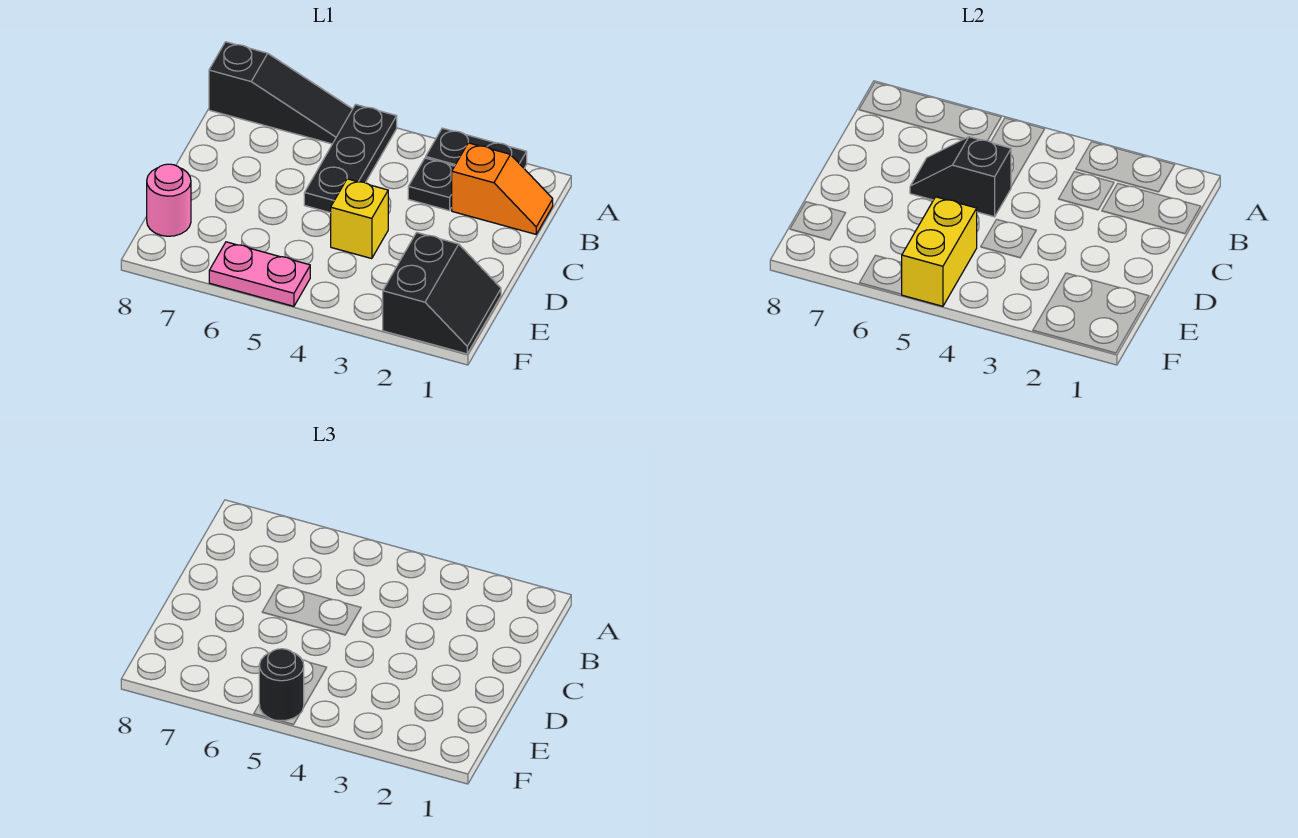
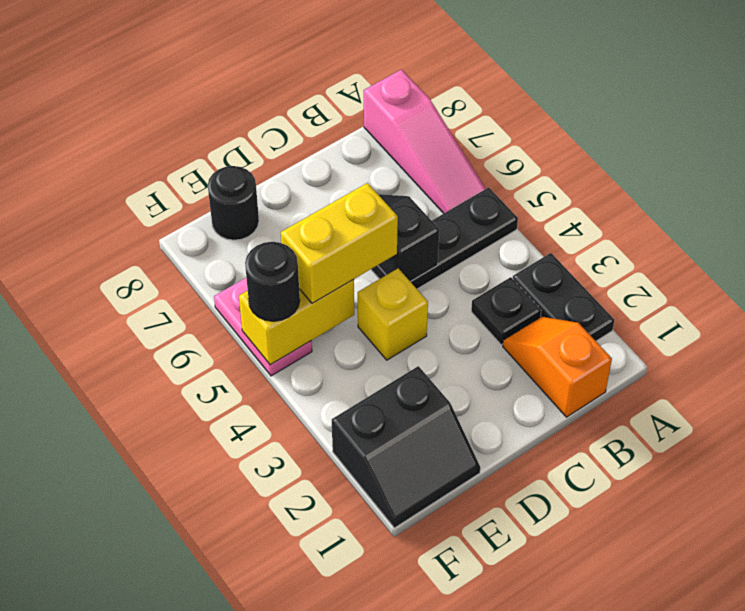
black 1x3 slope [209,42,352,144] -> pink 1x3 slope [364,69,485,213]
orange 1x2 slope [452,143,553,234] -> orange 1x2 slope turned to [503,316,612,417]
none -> yellow 1x2 brick [281,183,398,303]
pink 1x1 round brick [147,164,191,236] -> black 1x1 round brick [208,166,259,240]

